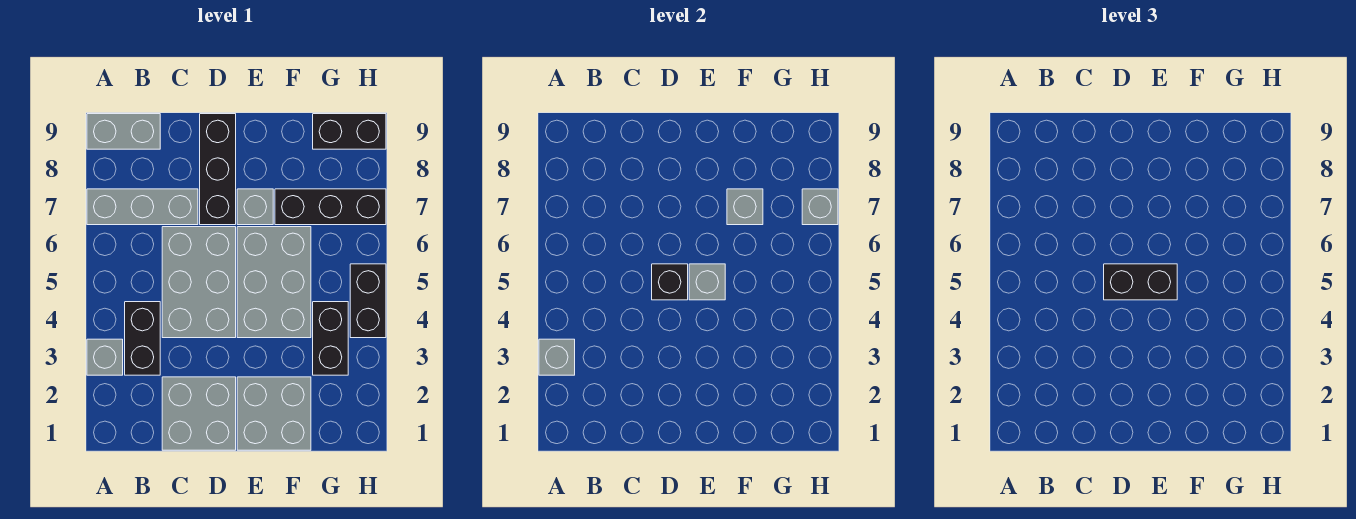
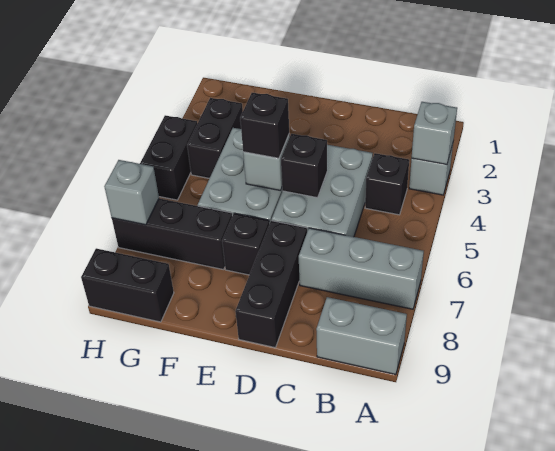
black 1x2 brick [125,302,160,375] -> black 1x1 brick [365,153,409,215]
grey 2x2 brick [162,377,236,450] -> none
black 1x2 brick [1104,264,1177,300] -> black 1x1 brick [240,93,289,158]
grey 2x2 brick [237,377,311,450] -> none
grey 1x1 brick [237,189,273,225] -> black 1x1 brick [222,213,269,275]
grey 1x1 brick [727,189,763,225] -> none

